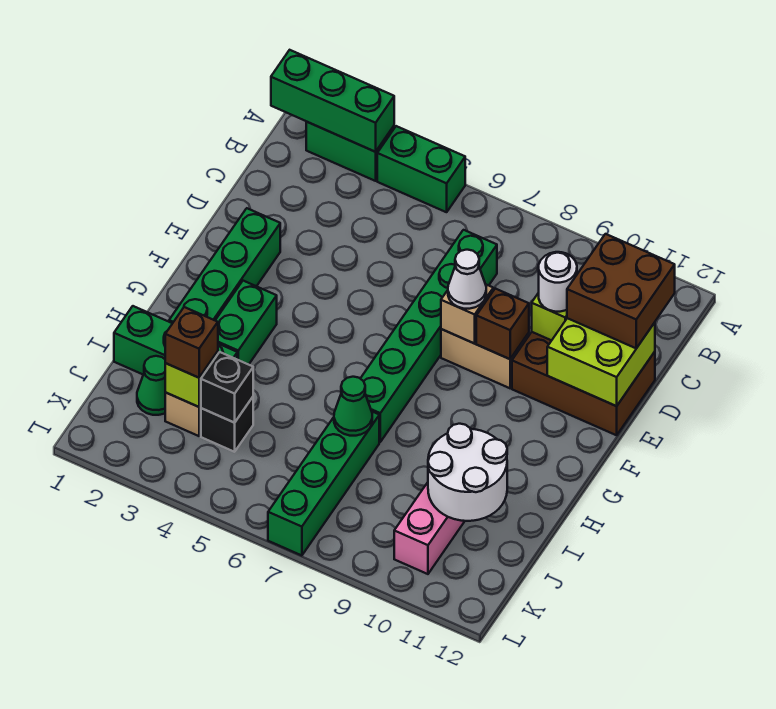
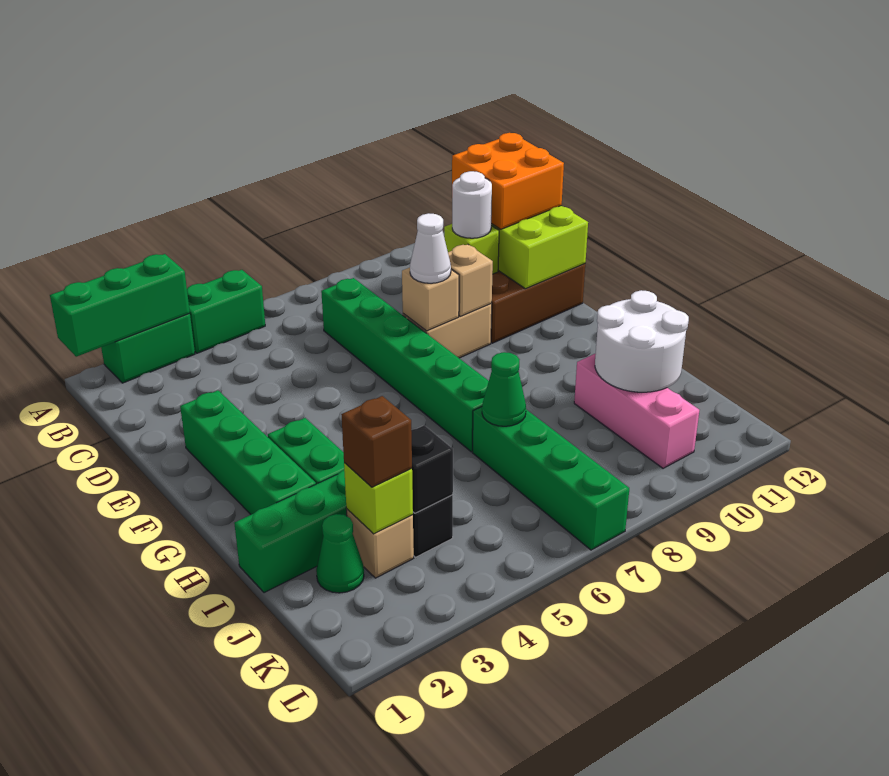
brown 2x2 brick [567,234,675,348] -> orange 2x2 brick [452,133,564,229]
brown 1x1 brick [476,289,529,359] -> tan 1x1 brick [448,244,493,316]

